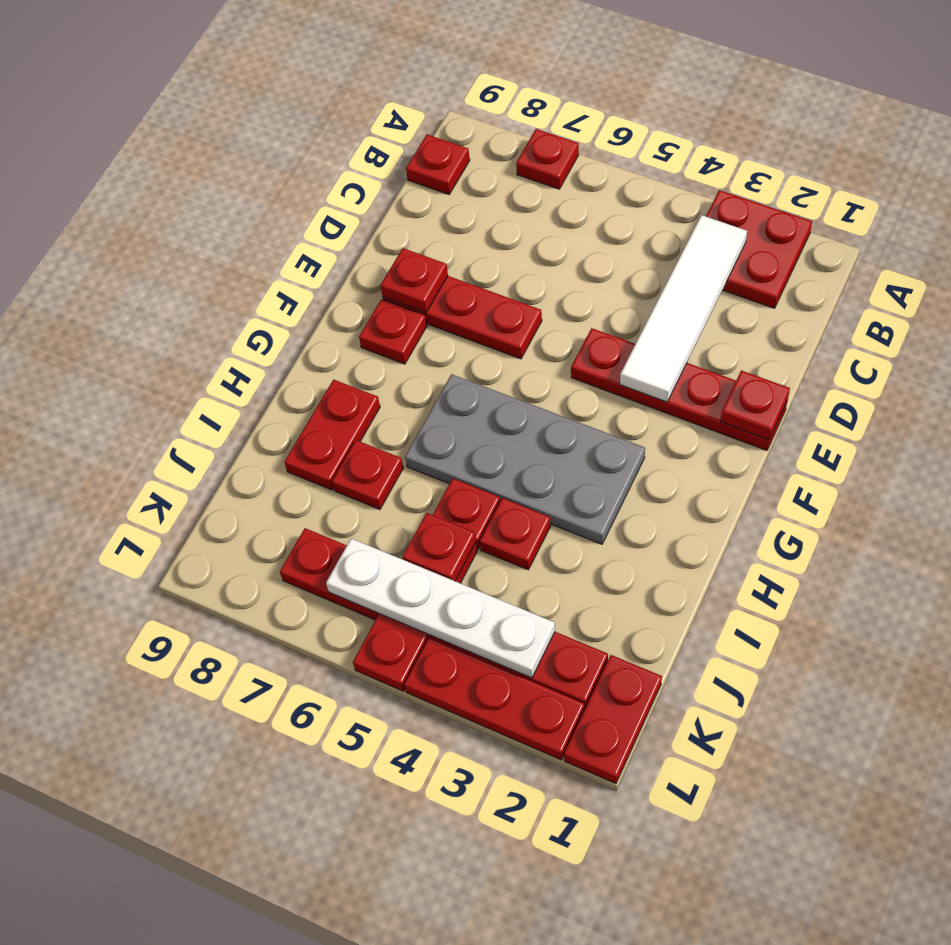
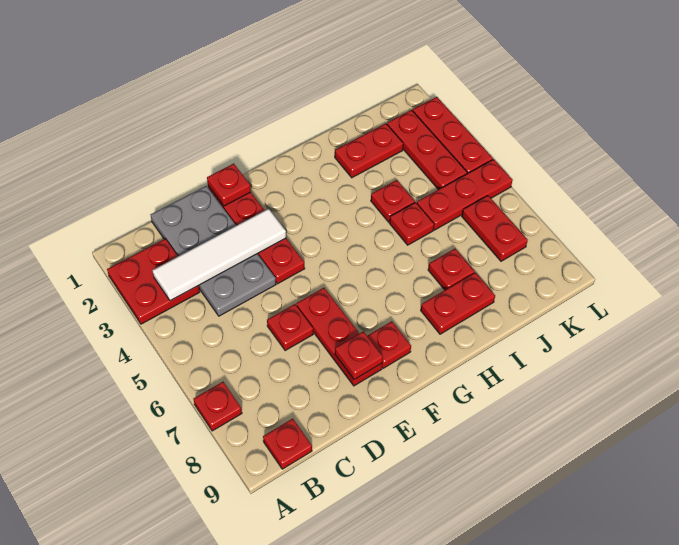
grey 2x4 plate [405,374,645,544] -> grey 2x4 plate moved to [151,186,276,316]
red 1x1 plate [403,513,476,581] -> red 1x1 plate moved to [267,304,313,351]
red 1x2 plate [564,655,662,784] -> red 1x2 plate moved to [335,124,403,178]
white 1x4 plate [326,538,555,678] -> none

